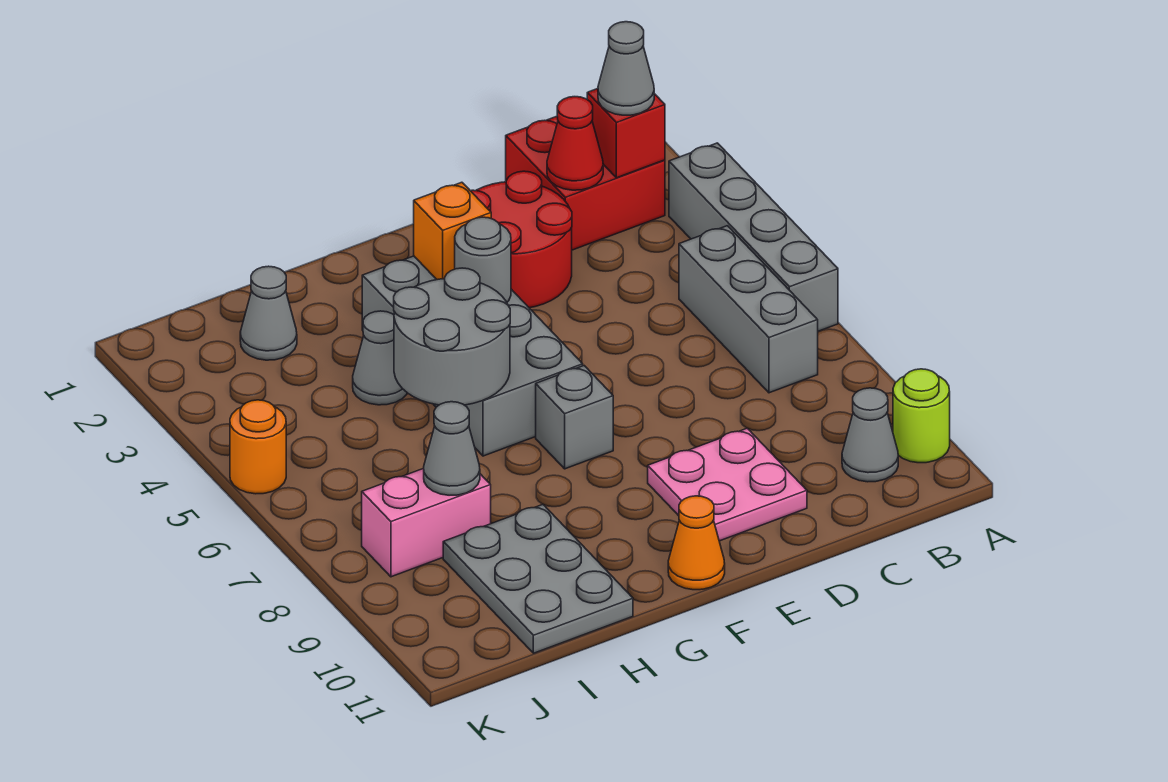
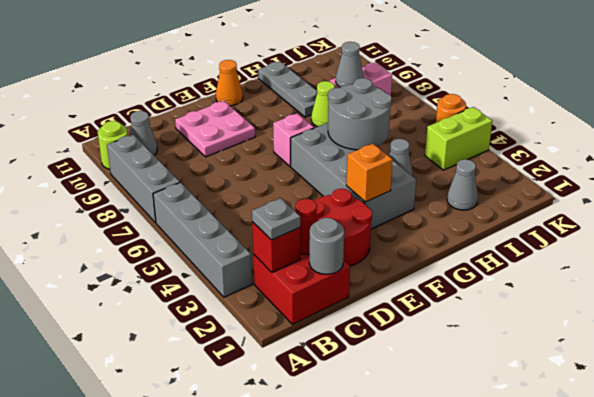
grey 1x1 cone [598,22,654,115] -> grey 1x1 plate [252,198,300,240]
grey 1x3 brick [679,226,818,393] -> grey 1x3 brick moved to [107,135,180,223]
grey 1x1 round brick [455,217,511,302] -> grey 1x1 round brick moved to [309,218,344,274]
grey 1x1 brick [536,366,613,469] -> pink 1x1 brick [273,113,314,166]
none -> lime 1x1 cone [311,81,335,127]
grey 2x3 plate [443,504,633,653] -> grey 1x3 plate [258,62,317,117]
none -> lime 1x2 brick [425,107,492,170]

